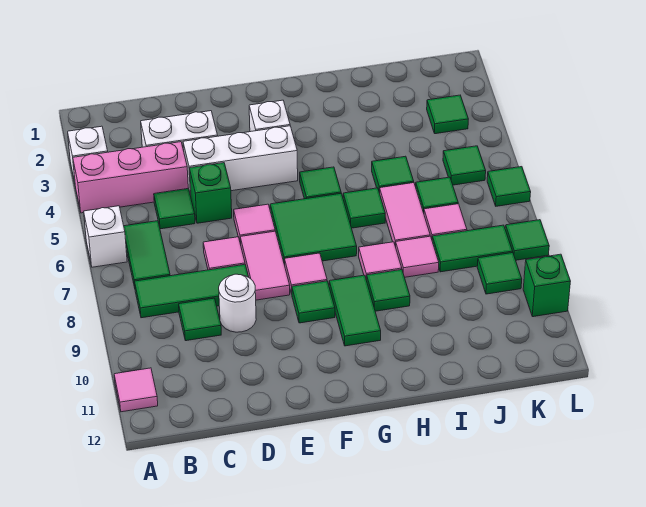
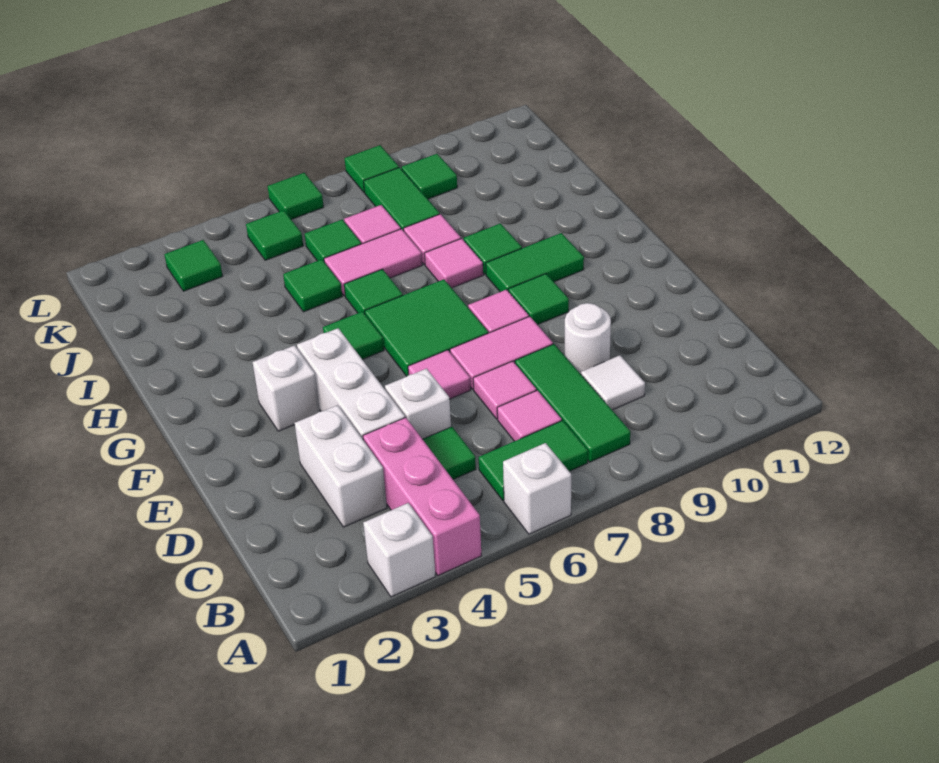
pink 1x1 tile [114,368,158,412] -> pink 1x1 tile moved to [497,390,562,441]
green 1x1 tile [179,298,221,341] -> white 1x1 tile [581,355,645,410]
green 1x1 brick [189,163,232,223] -> white 1x1 brick [385,369,451,439]
green 1x1 brick [523,254,571,317] -> none

